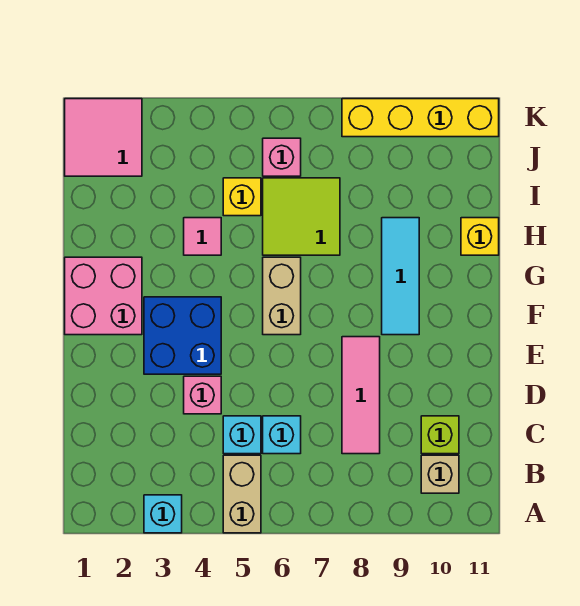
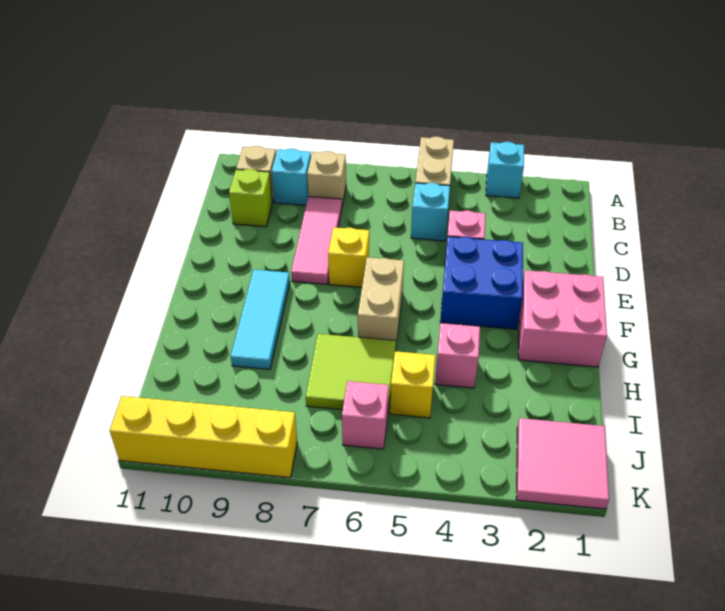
none -> tan 1x1 brick [307,151,346,206]
cyan 1x1 brick [263,416,301,454] -> cyan 1x1 brick moved to [272,149,311,205]
pink 1x1 tile [184,218,221,255] -> pink 1x1 brick [435,323,480,388]
yellow 1x1 brick [461,218,499,255] -> yellow 1x1 brick moved to [328,227,369,287]

